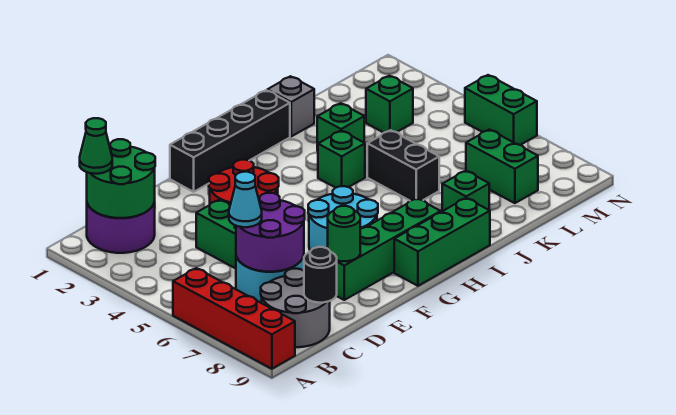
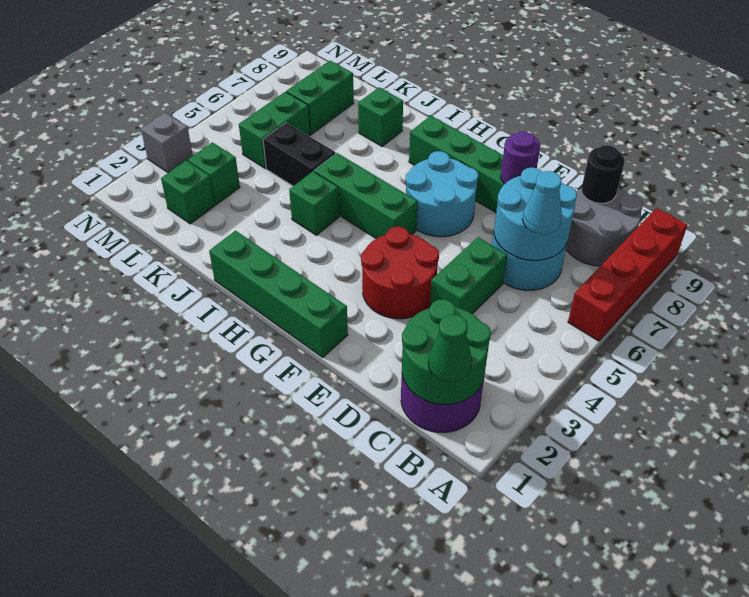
purple 2x2 round brick [236,193,305,272] -> cyan 2x2 round brick [494,168,577,260]
green 1x1 round brick [328,206,360,261] -> purple 1x1 round brick [501,132,540,184]
black 1x4 brick [170,90,290,192] -> green 1x4 brick [209,231,348,357]
green 1x3 brick [394,198,490,286] -> green 1x3 brick moved to [314,153,418,239]
grey 1x1 brick [267,76,314,136] -> grey 1x1 brick moved to [141,113,193,173]
green 1x1 brick [317,103,364,151] -> green 1x1 brick moved to [161,161,215,224]
black 1x2 brick [367,130,439,201] -> black 1x2 brick turned to [263,123,336,186]
green 1x2 brick [465,75,537,145] -> green 1x2 brick moved to [239,92,310,168]

